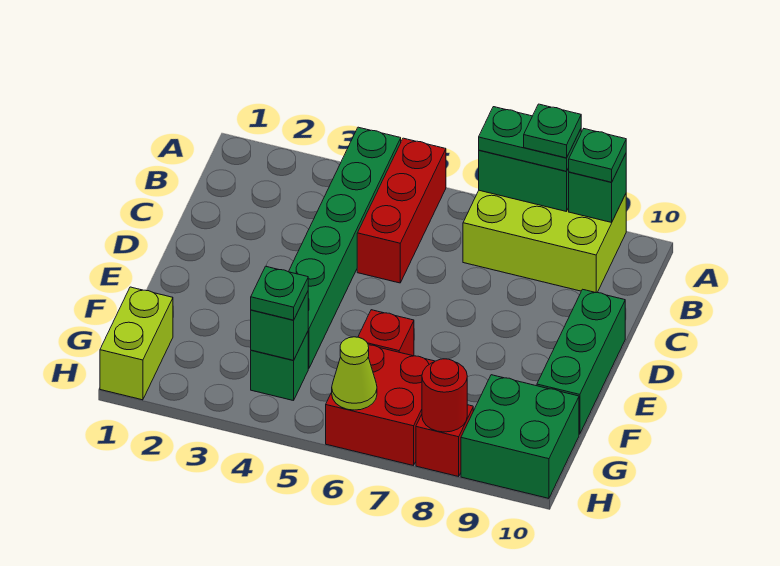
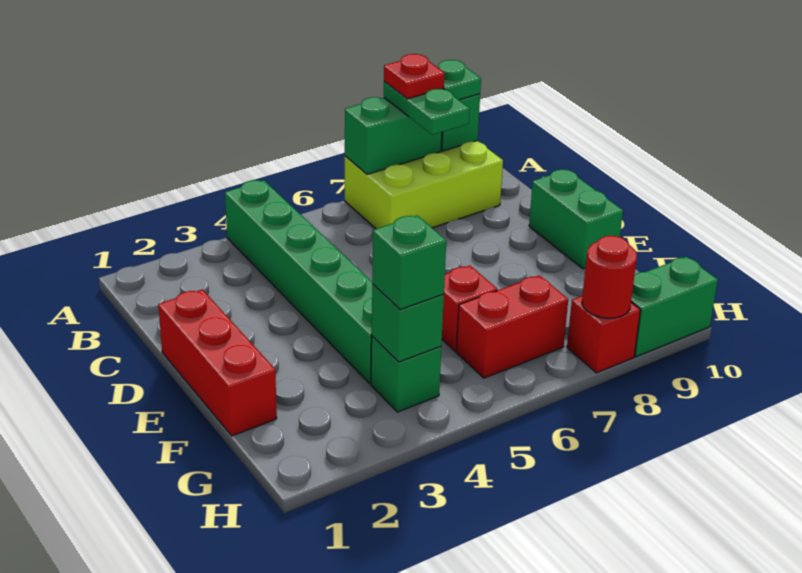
red 1x3 brick [357,138,446,283] -> red 1x3 brick moved to [158,289,277,436]
green 1x2 plate [479,107,581,171] -> green 1x2 plate turned to [384,82,470,135]
green 1x1 plate [524,104,581,158] -> red 1x1 plate [384,54,444,99]
green 1x3 brick [537,289,625,434] -> green 1x2 brick [529,170,623,269]
lime 1x2 brick [100,287,173,400] -> none
green 1x1 plate [251,266,308,320] -> green 1x1 brick [372,216,446,310]
red 2x2 brick [326,345,435,466] -> red 1x2 brick [456,275,568,378]
green 2x2 brick [461,375,579,498] -> green 1x2 brick [631,257,718,357]
lime 1x1 cone [332,337,377,410] -> none

